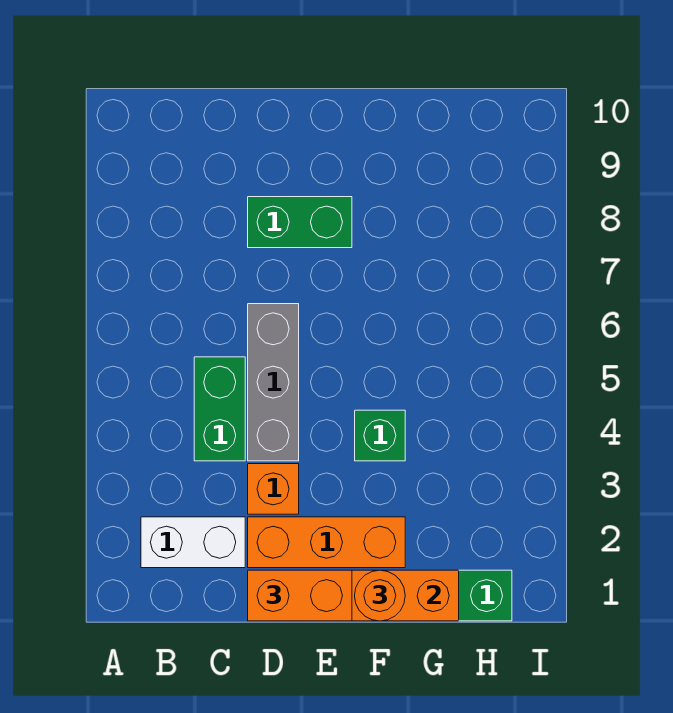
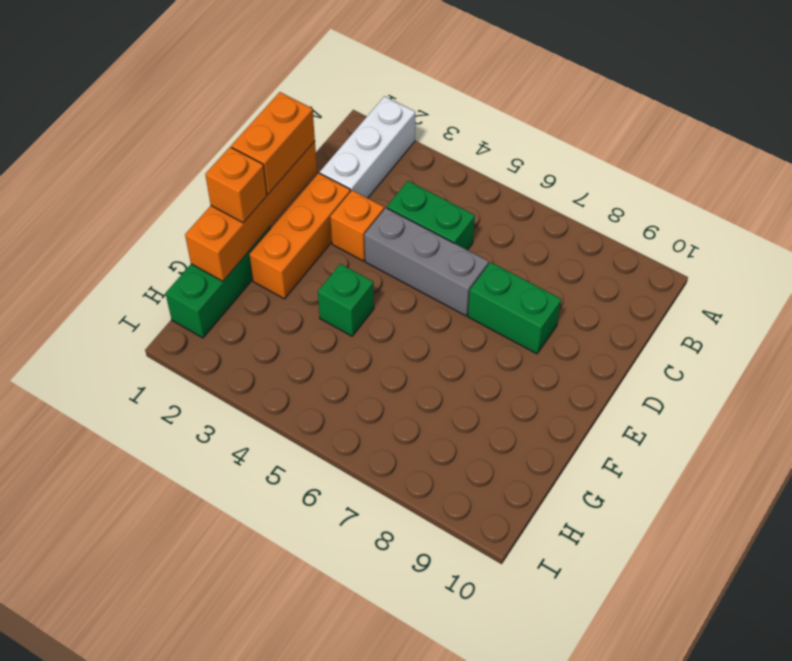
white 1x2 brick [141,517,245,568] -> white 1x3 brick [320,96,415,198]
green 1x2 brick [248,197,352,248] -> green 1x2 brick turned to [468,262,561,354]
orange 1x1 round brick [355,570,405,621] -> orange 1x1 brick [205,147,267,223]

